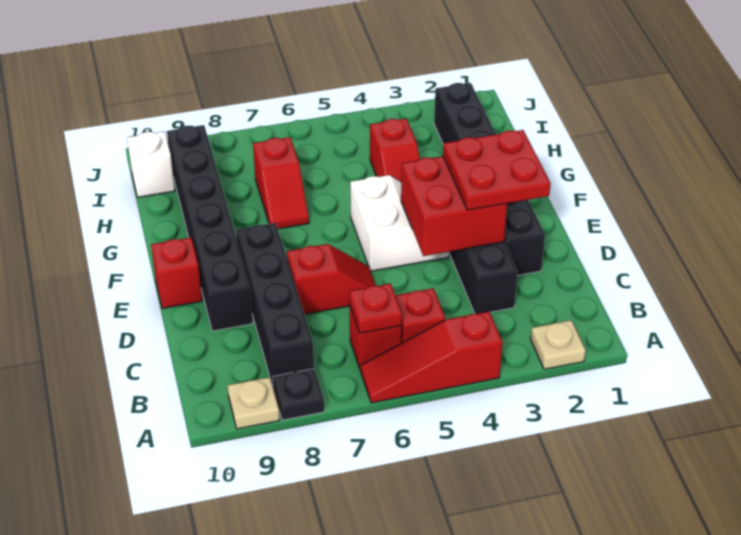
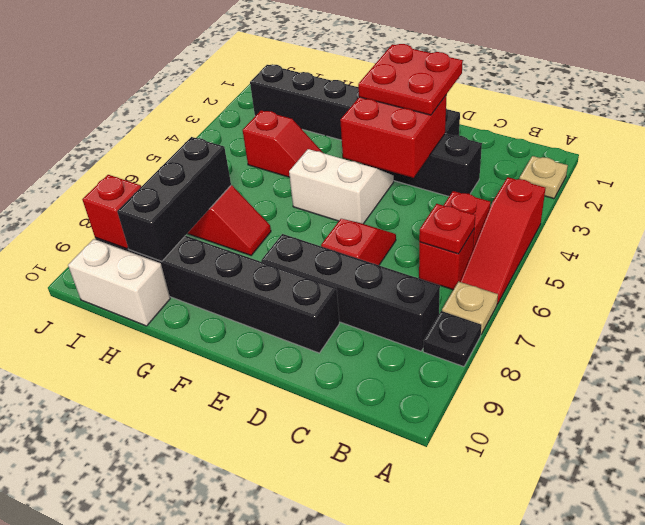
tan 1x1 plate [227,377,280,429] -> tan 1x1 plate moved to [442,281,498,334]
red 1x1 brick [151,238,202,309] -> red 1x1 brick moved to [82,175,141,249]
none -> black 1x3 brick [117,137,231,261]
white 1x1 brick [127,131,175,197] -> white 1x2 brick [68,239,170,326]

